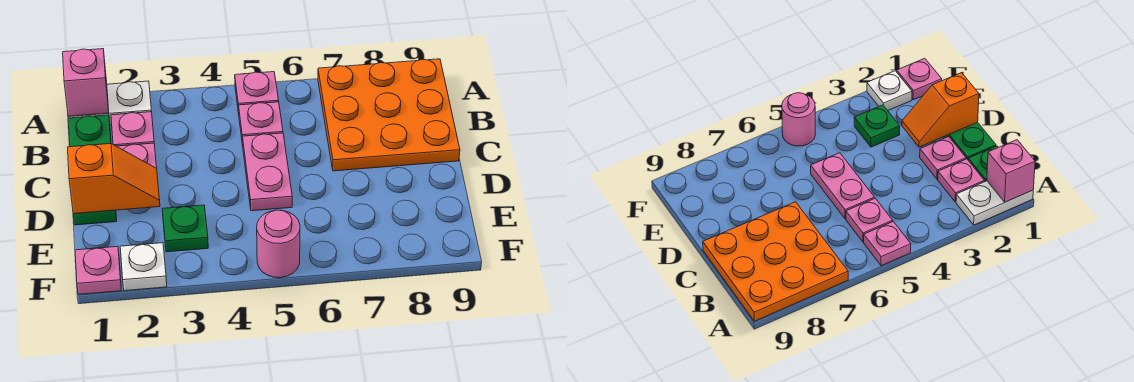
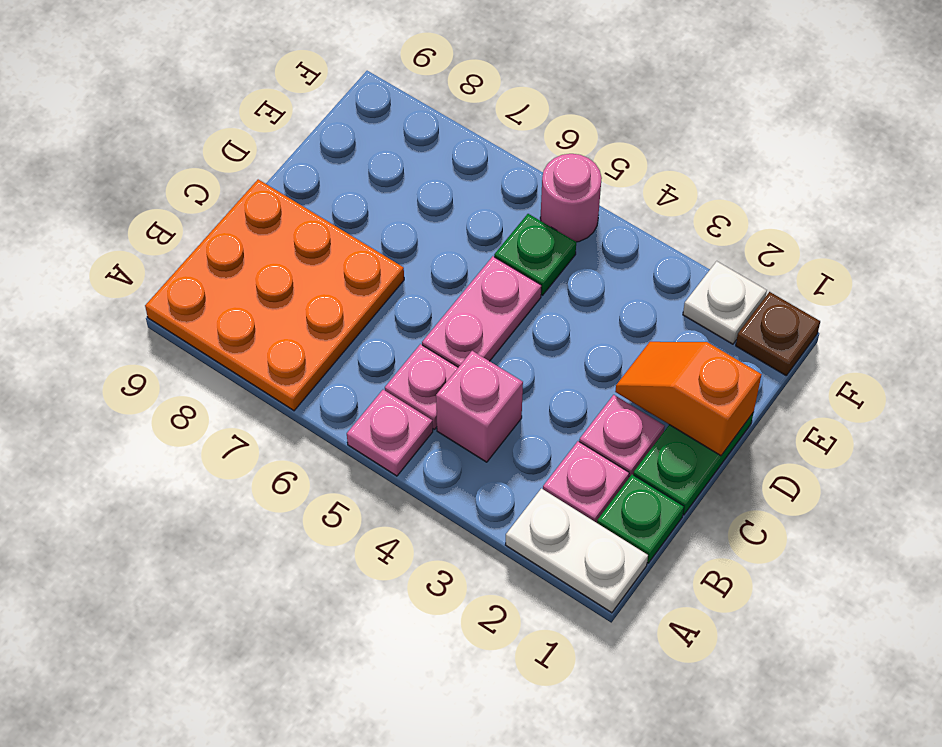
pink 1x1 brick [63,49,109,117] -> pink 1x1 brick moved to [436,351,523,462]
green 1x1 plate [162,205,208,252] -> green 1x1 plate moved to [494,214,576,295]
pink 1x1 plate [75,246,122,294] -> brown 1x1 plate [736,292,820,375]

